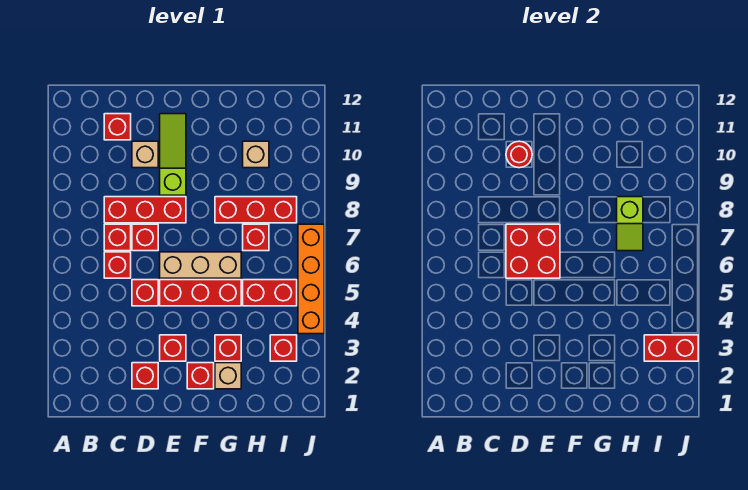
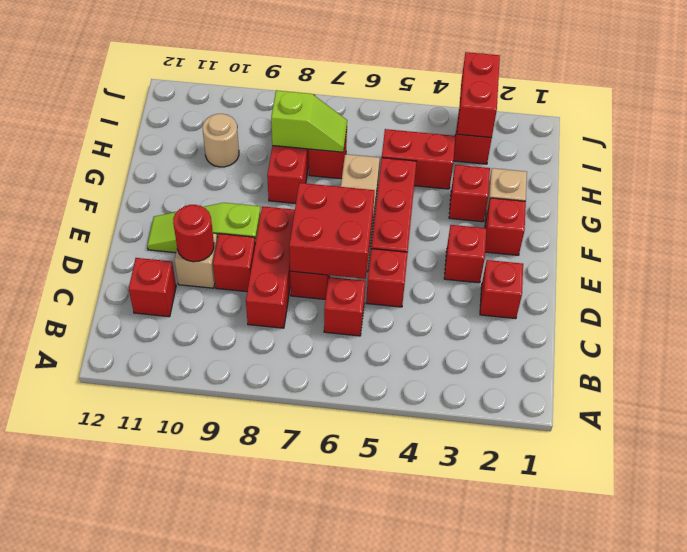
red 1x1 brick [104,224,131,251] -> red 1x1 brick moved to [213,234,255,292]
red 1x2 brick [243,280,297,306] -> red 1x2 brick turned to [382,129,455,189]
tan 1x1 brick [243,141,269,168] -> tan 1x1 round brick [203,114,239,167]
orange 1x4 brick [298,224,324,334] -> none

